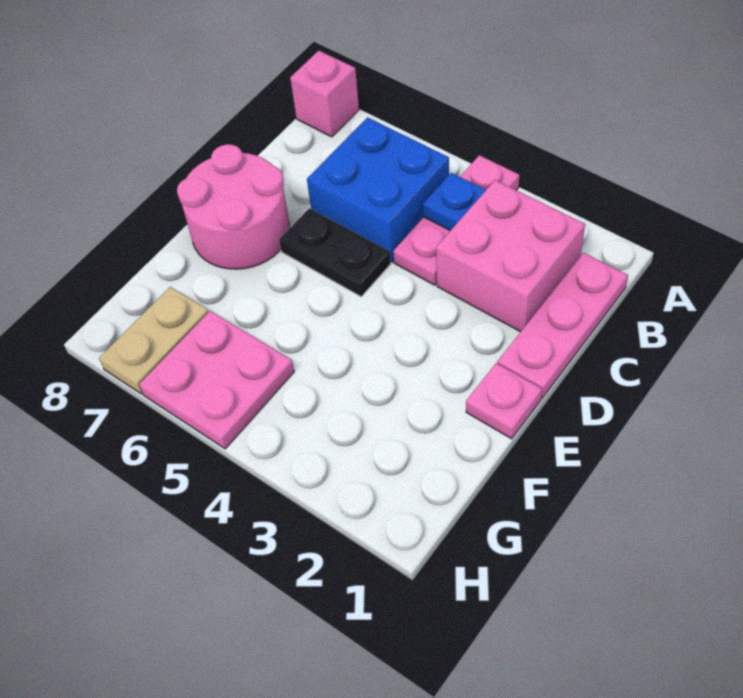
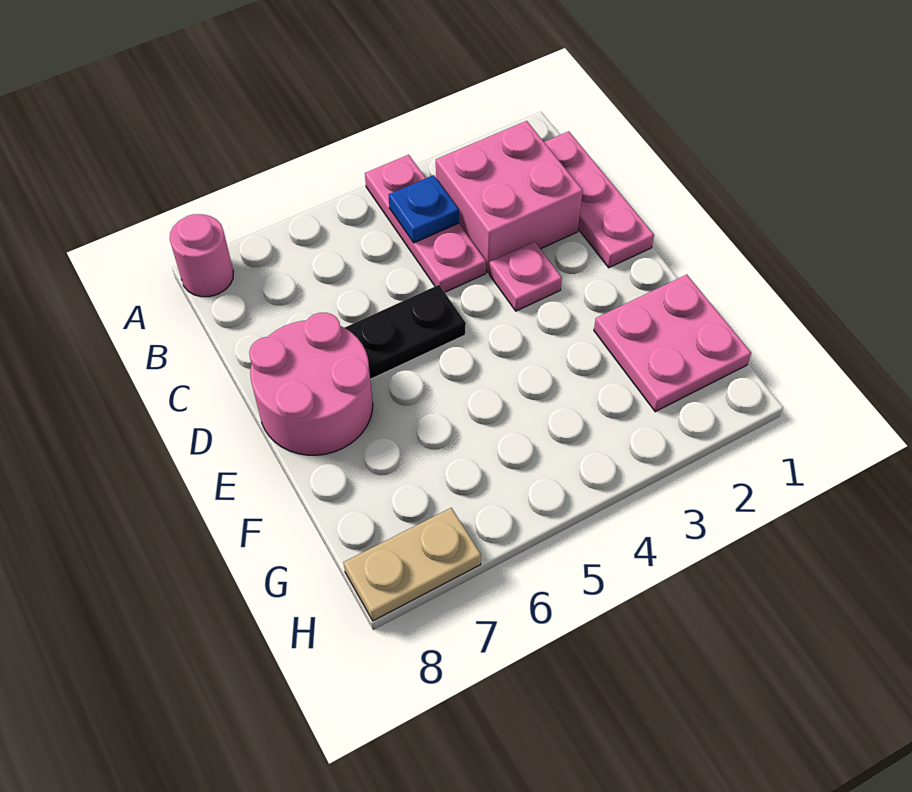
pink 1x1 brick [290,51,359,137] -> pink 1x1 round brick [170,214,233,297]
blue 2x2 brick [307,118,449,262] -> none
pink 1x1 plate [466,363,542,439] -> pink 1x1 plate moved to [489,242,562,311]
pink 2x2 plate [139,311,294,449] -> pink 2x2 plate moved to [594,275,751,412]
tan 1x2 plate [99,287,209,394] -> tan 1x2 plate turned to [343,508,481,621]

